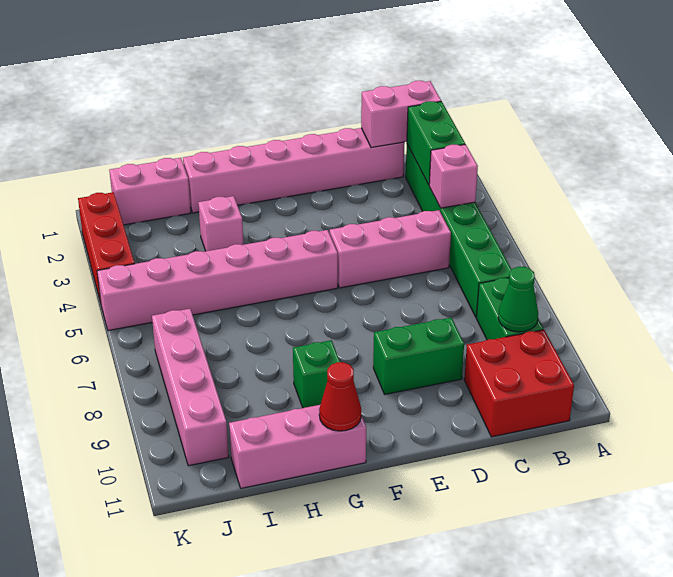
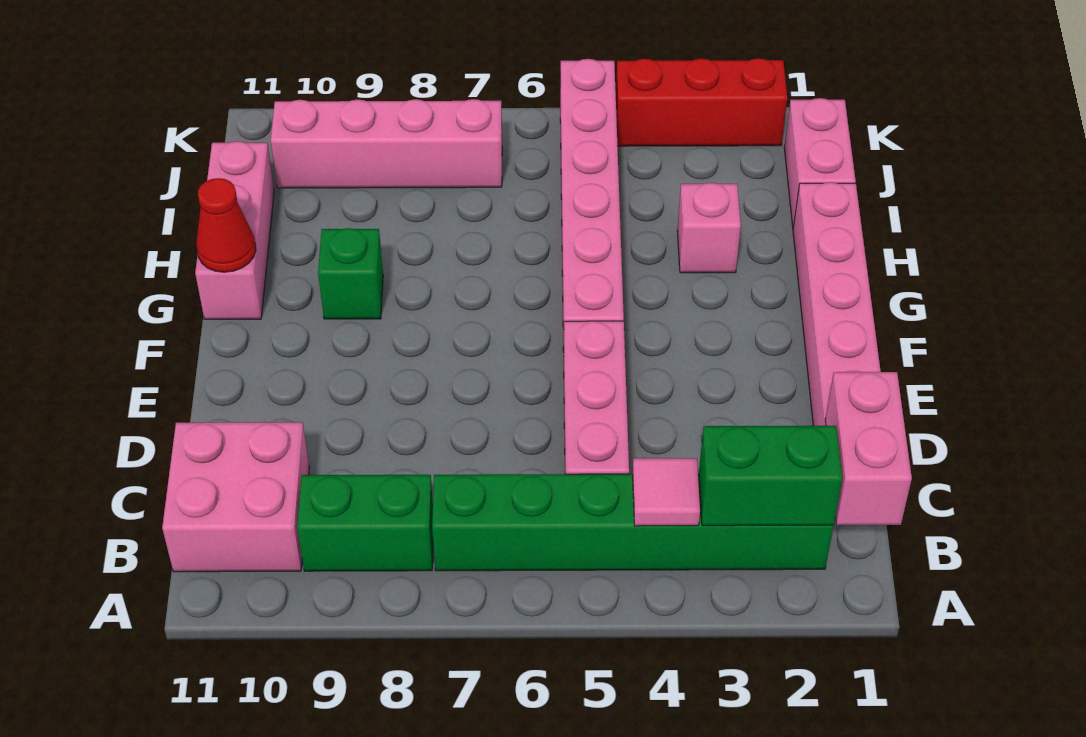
pink 1x1 brick [429,144,478,208] -> pink 1x1 tile [633,458,700,526]
green 1x1 cone [498,267,538,332] -> none
red 2x2 brick [464,330,574,437] -> pink 2x2 brick [162,422,309,572]
green 1x2 brick [373,318,464,394] -> none

